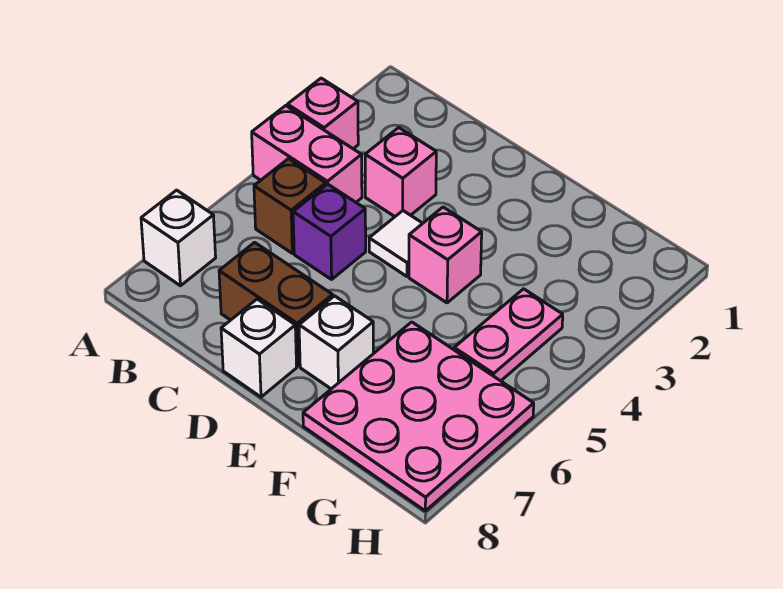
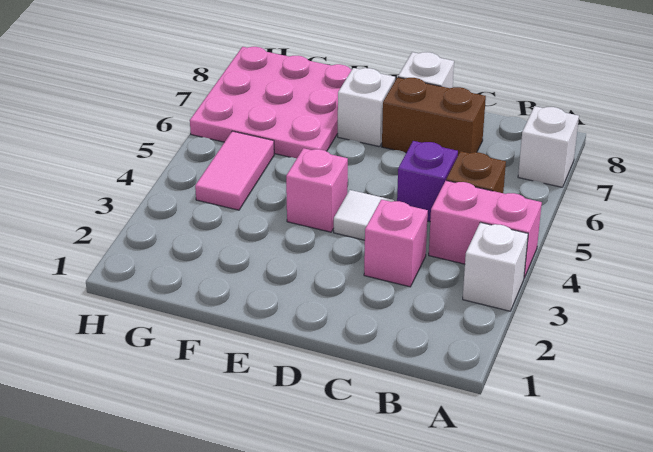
pink 1x1 brick [287,78,358,149] -> white 1x1 brick [463,222,528,311]
pink 1x2 plate [454,289,563,381] -> pink 1x2 tile [195,131,274,210]

